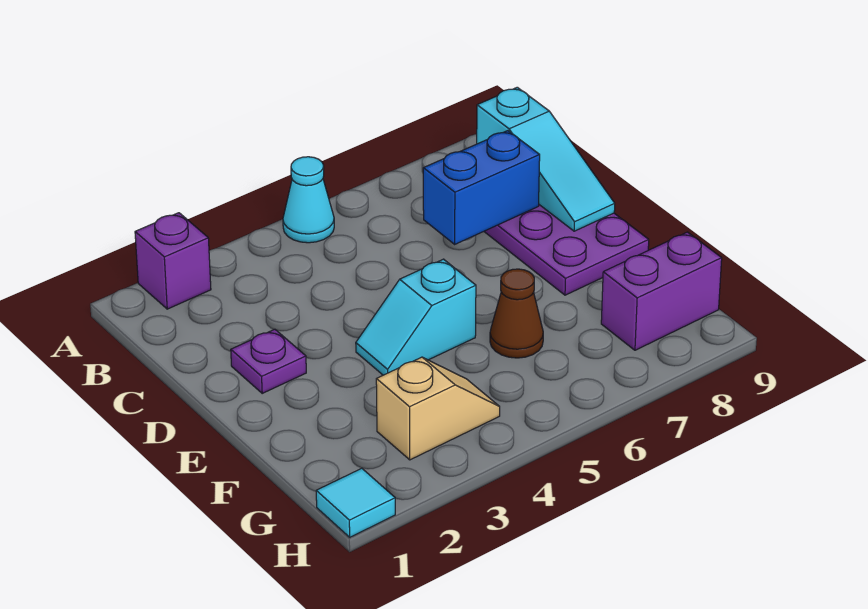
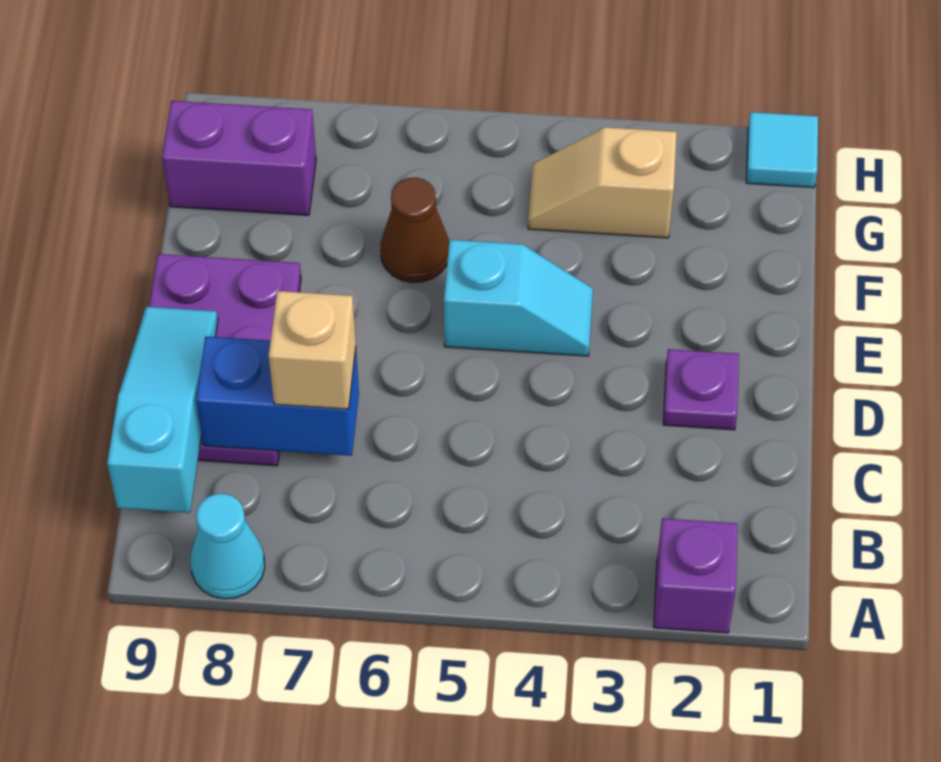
cyan 1x1 cone [283,157,334,243] -> cyan 1x1 cone moved to [190,494,265,599]
none -> tan 1x1 brick [269,291,356,409]

